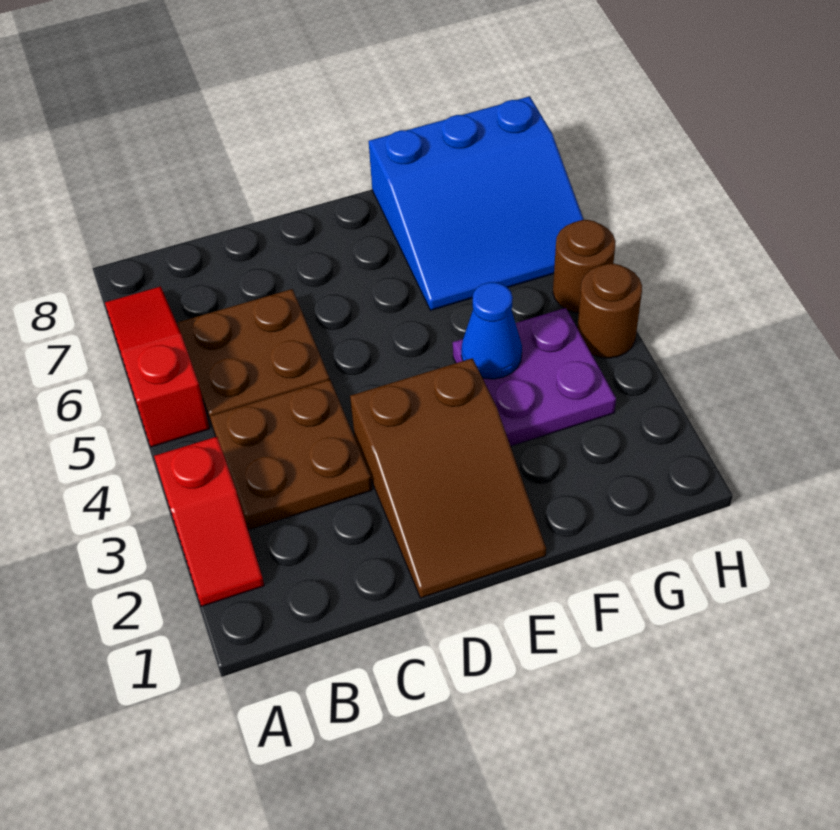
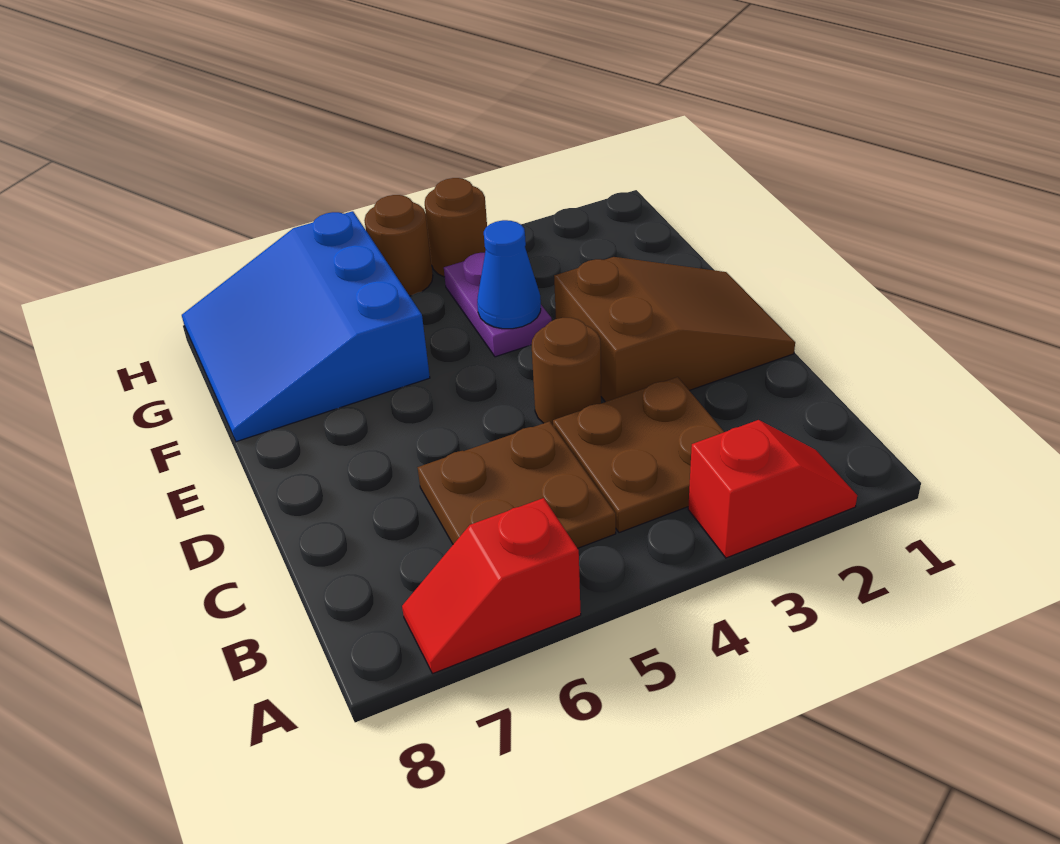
red 1x3 slope [105,286,210,447] -> red 1x2 slope [402,498,581,674]
none -> brown 1x1 round brick [532,318,601,425]
purple 2x2 plate [453,308,616,446] -> purple 1x2 plate [444,253,552,357]
blue 3x3 slope [369,96,584,310] -> blue 3x3 slope turned to [182,211,430,442]

